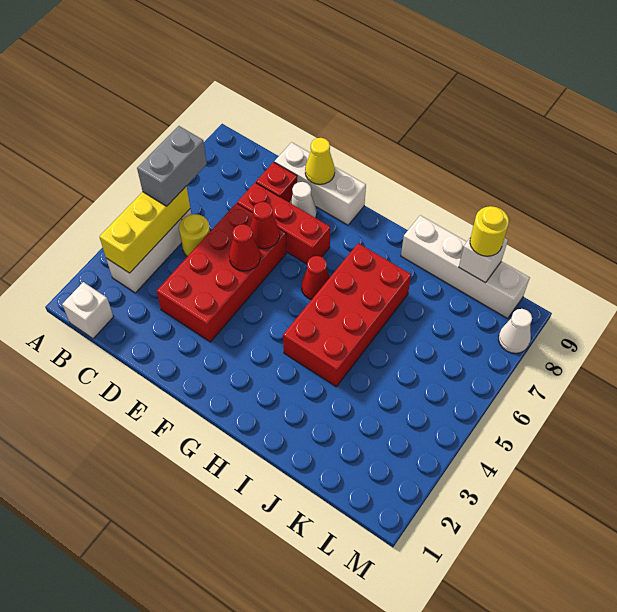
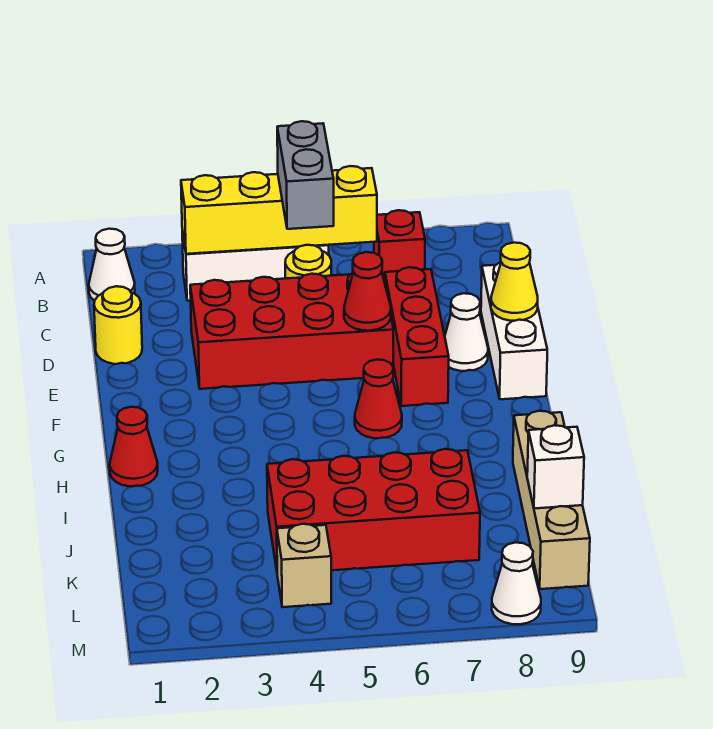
white 1x1 brick [62,282,113,339] -> white 1x1 cone [89,229,135,301]
yellow 1x3 brick [99,186,190,273] -> yellow 1x4 brick [181,166,377,254]
grey 1x2 brick [137,126,207,206] -> grey 1x2 brick turned to [277,121,334,229]
red 1x1 brick [256,162,297,203] -> red 1x1 brick moved to [374,210,425,282]
red 1x1 cone [229,224,260,271] -> red 1x1 cone moved to [110,407,158,486]
red 2x4 brick [283,243,411,386] -> red 2x4 brick moved to [267,449,480,570]
white 1x4 brick [401,215,530,319] -> tan 1x4 brick [513,411,590,589]
yellow 1x1 round brick [470,206,509,256] -> yellow 1x1 round brick moved to [94,286,142,364]
none -> tan 1x1 brick [277,524,331,607]

